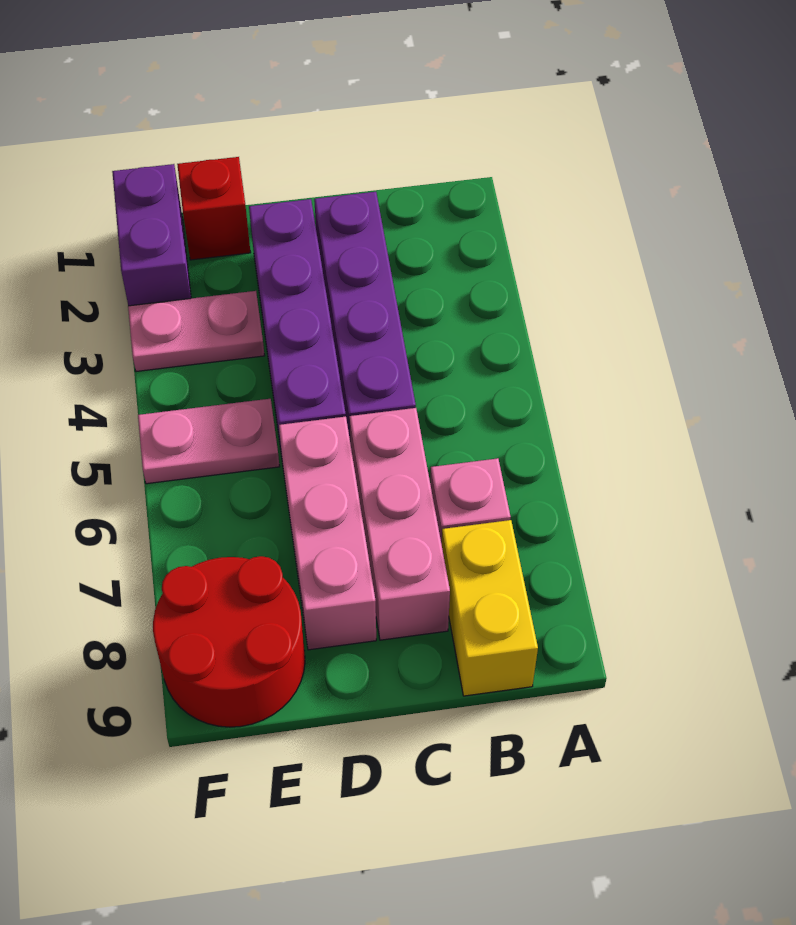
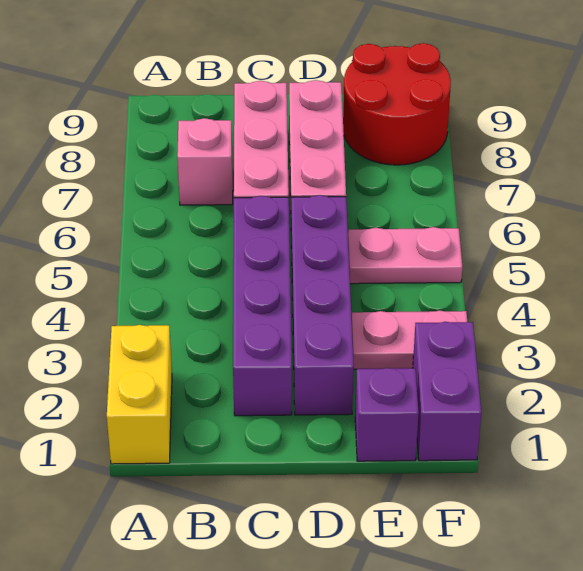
yellow 1x2 brick [442,520,538,696] -> yellow 1x2 brick moved to [107,325,172,464]
red 1x1 brick [177,157,251,260] -> purple 1x1 brick [355,368,419,461]

